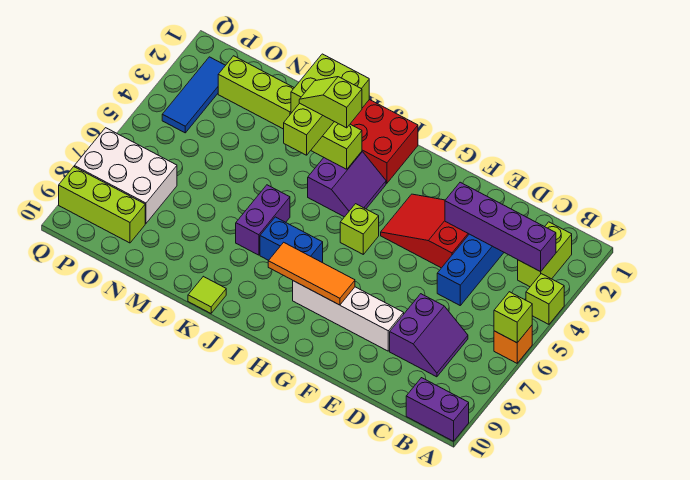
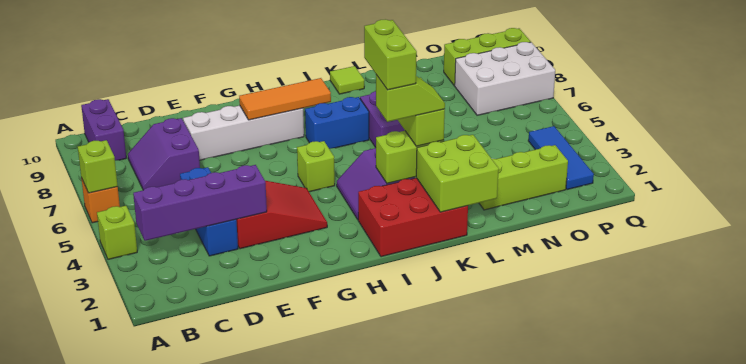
purple 1x2 brick [406,378,469,441] -> purple 1x2 brick turned to [81,99,126,160]
lime 1x2 brick [518,222,572,287] -> lime 1x2 brick moved to [364,19,417,90]

